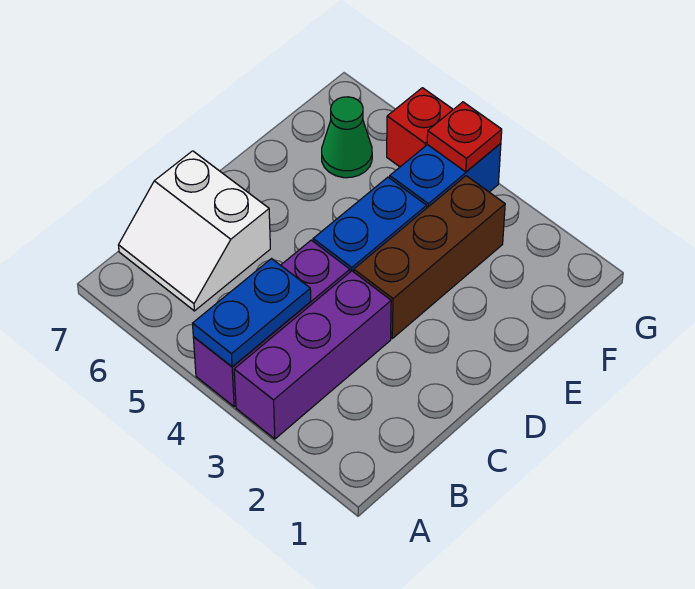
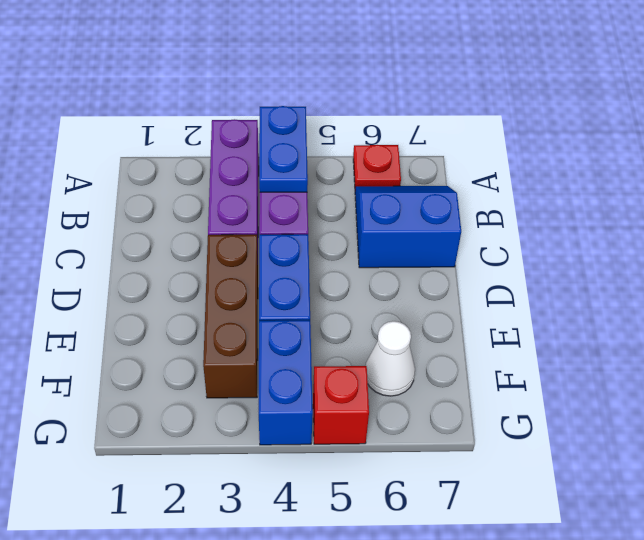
white 2x2 slope [119,151,270,311] -> blue 2x2 slope [355,186,461,268]
green 1x1 cone [322,97,372,178] -> white 1x1 cone [366,321,415,396]
red 1x1 plate [427,102,502,172] -> red 1x1 plate moved to [353,145,401,187]

